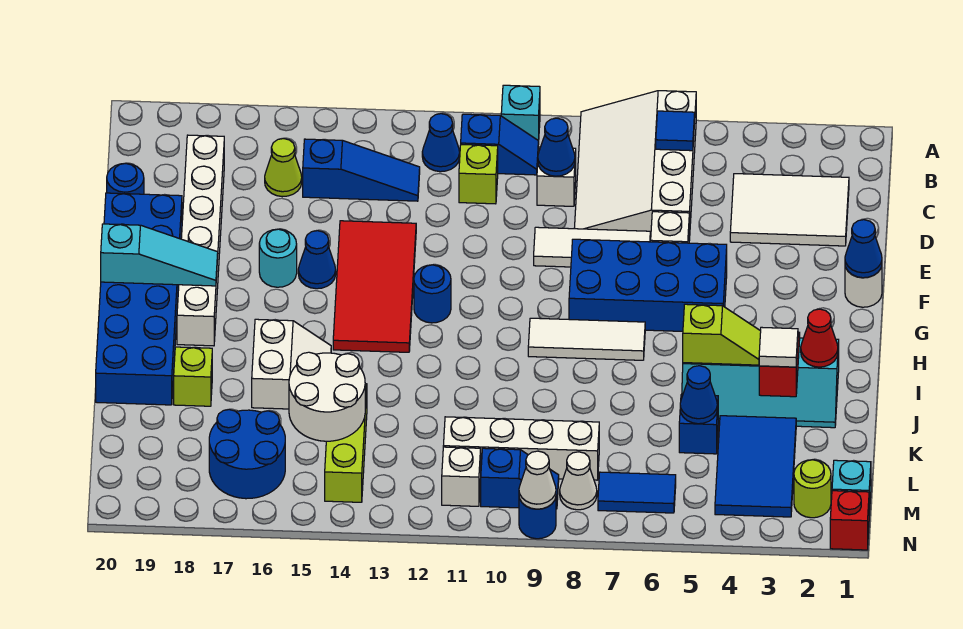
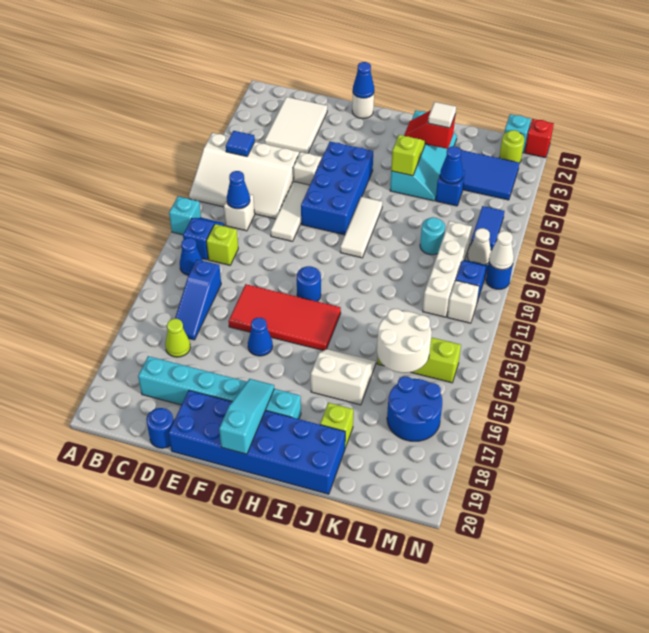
blue 1x3 slope [303,139,420,201] -> blue 1x3 slope turned to [175,260,221,340]
white 1x6 brick [177,135,224,346] -> cyan 1x6 brick [138,356,301,419]
cyan 1x1 round brick [259,229,297,287] -> cyan 1x1 round brick moved to [420,217,445,255]
red 1x1 cone [801,309,838,367] -> none

